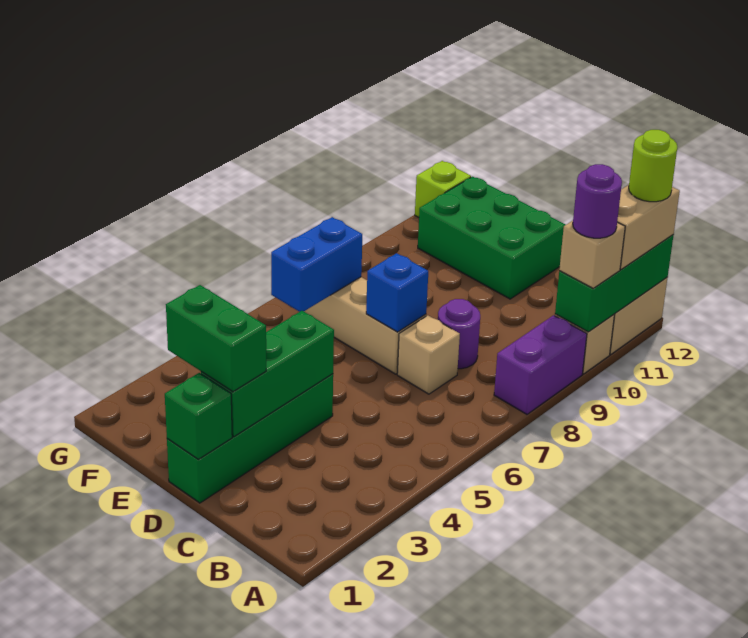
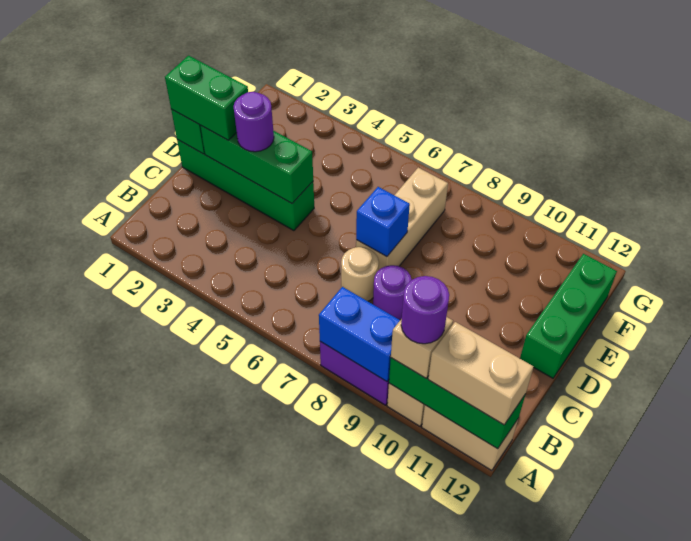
lime 1x1 round brick [629,130,677,202] -> none
tan 1x1 brick [397,315,460,394] -> tan 1x1 round brick [341,247,379,301]
green 1x2 brick [166,285,266,392] -> green 1x2 brick turned to [165,56,248,140]
none -> purple 1x1 round brick [233,92,274,152]
green 2x3 brick [418,177,566,299] -> green 1x3 brick [520,254,617,378]
blue 1x2 brick [271,217,362,312] -> blue 1x2 brick moved to [319,287,400,381]
lime 1x1 brick [415,161,471,217] -> none

